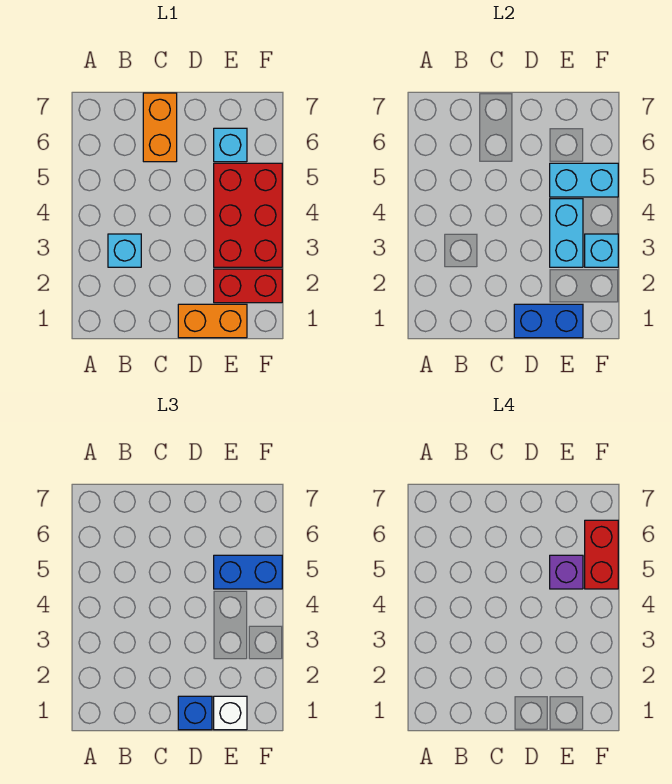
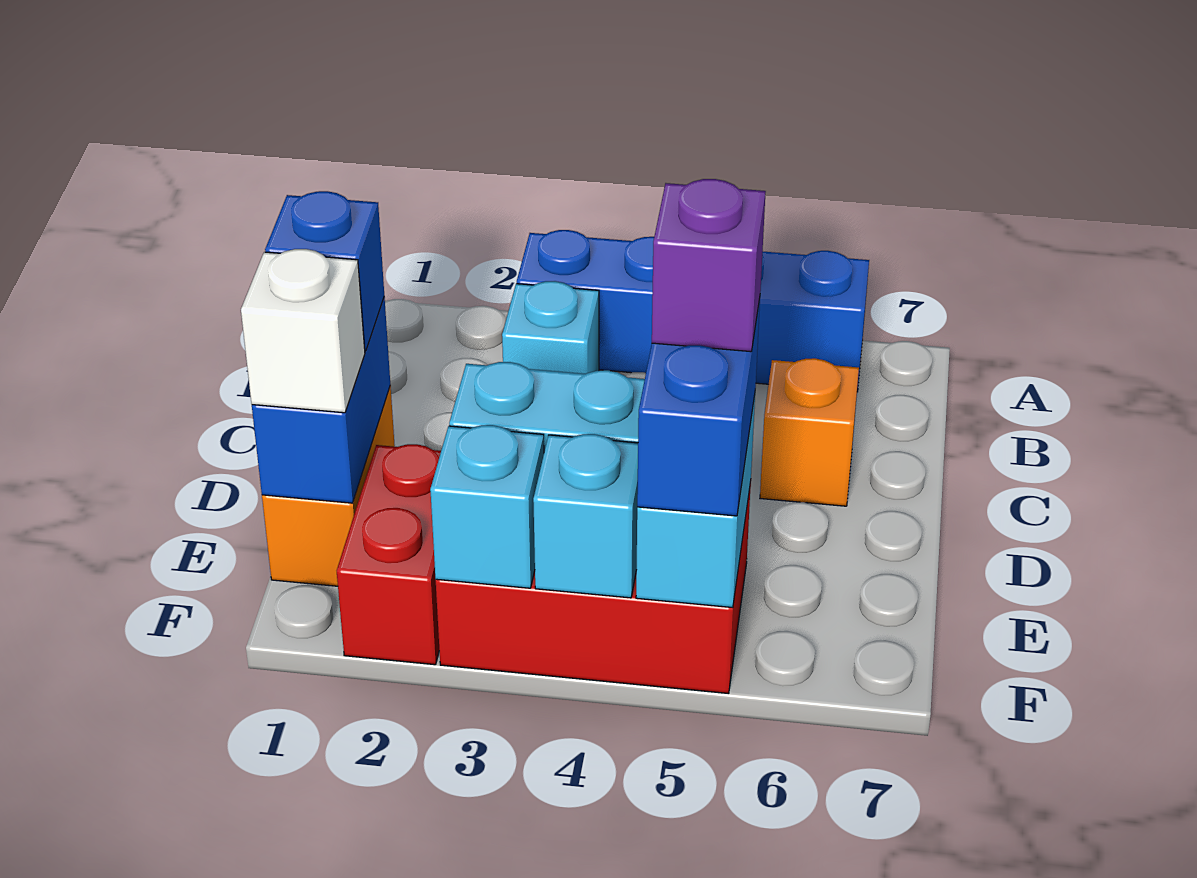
none -> blue 1x4 brick [517,230,869,392]
orange 1x2 brick [143,93,177,162] -> orange 1x1 brick [760,358,859,506]
cyan 1x1 brick [214,128,247,162] -> cyan 1x1 brick moved to [533,434,638,598]
red 1x2 brick [585,520,618,589] -> none

